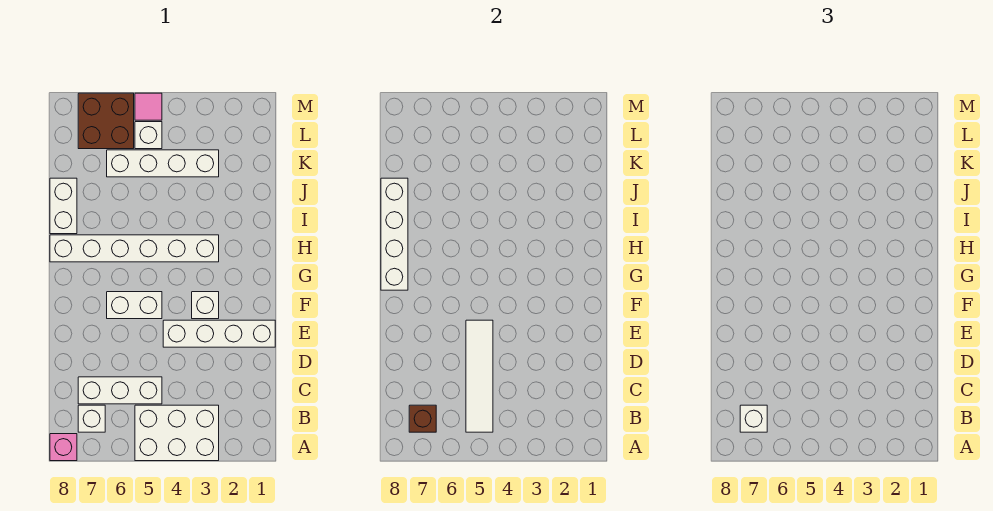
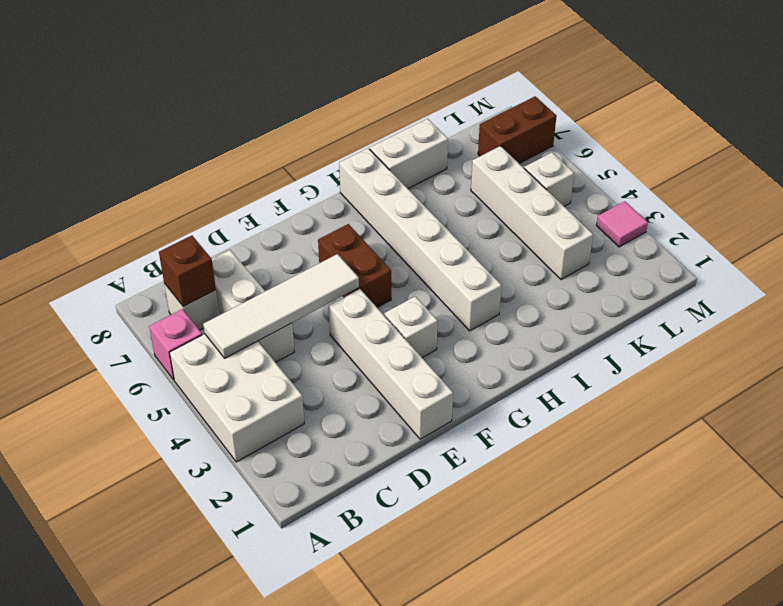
pink 1x1 brick [50,434,77,461] -> pink 1x1 brick moved to [149,309,202,380]
white 1x1 brick [740,405,767,432] -> none
white 1x2 brick [107,292,162,319] -> brown 1x2 brick [318,224,391,307]
white 1x4 brick [381,178,408,290] -> none
brown 2x2 brick [78,93,134,149] -> brown 1x2 brick [478,96,556,164]
pink 1x1 tile [135,93,162,120] -> pink 1x1 tile moved to [596,201,648,247]

